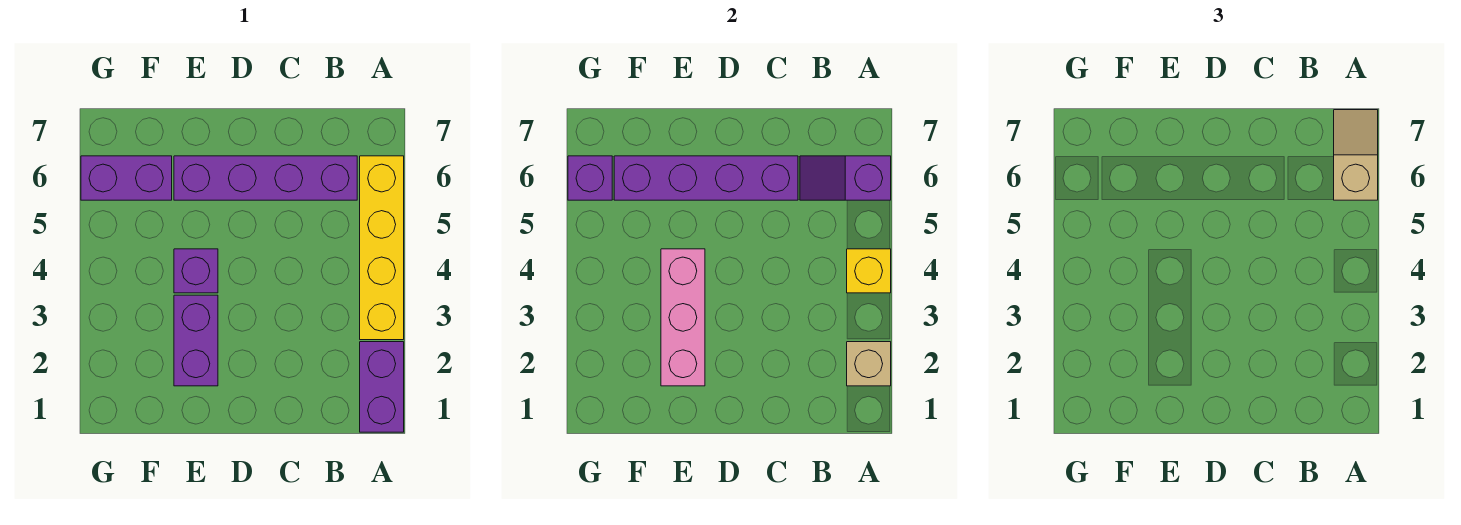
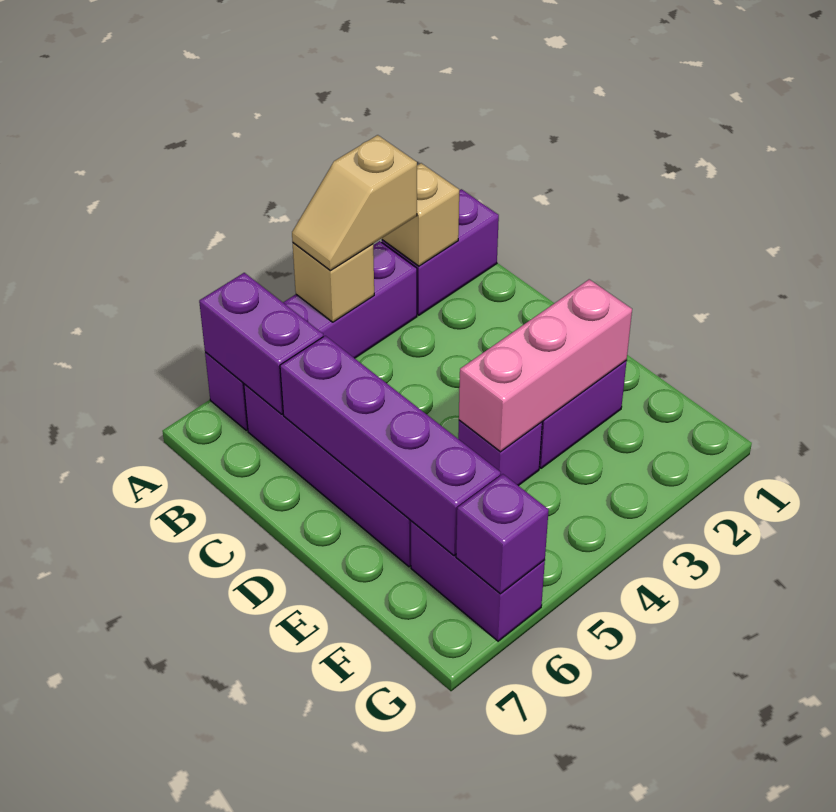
yellow 1x4 brick [360,156,404,340] -> purple 1x4 brick [205,241,417,430]
yellow 1x1 brick [847,249,891,293] -> tan 1x1 brick [293,243,374,322]
purple 1x2 slope [800,156,891,200] -> purple 1x2 brick [199,273,323,414]
tan 1x2 slope [1334,110,1378,200] -> tan 1x2 slope moved to [292,135,417,271]

